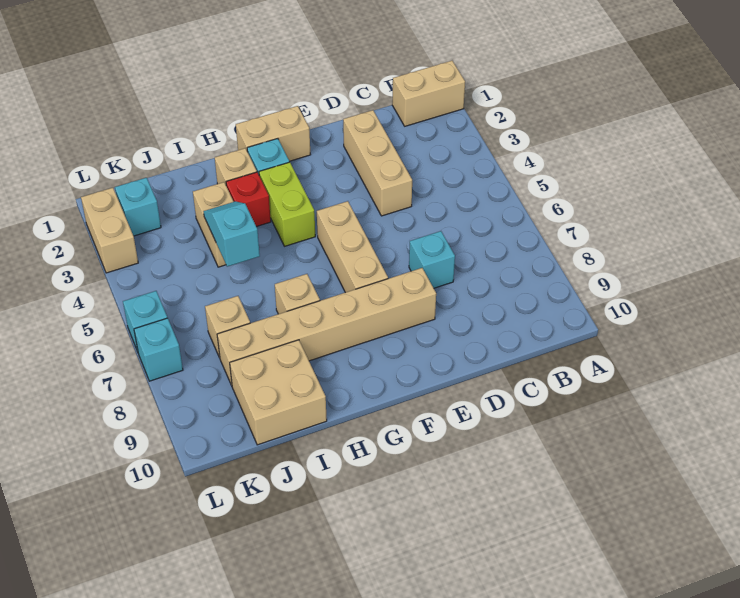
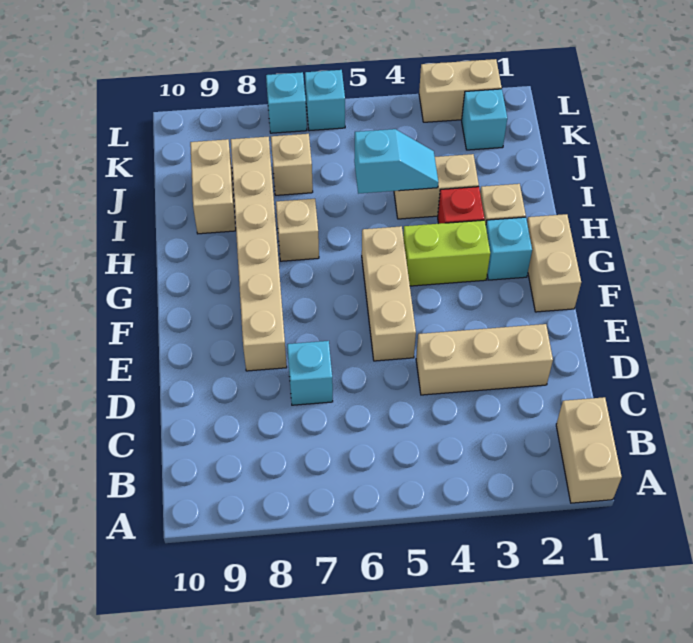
tan 1x3 brick [317,201,388,293] -> tan 1x3 brick turned to [362,226,416,361]
tan 2x2 brick [230,340,327,445] -> tan 1x2 brick [190,139,236,234]

